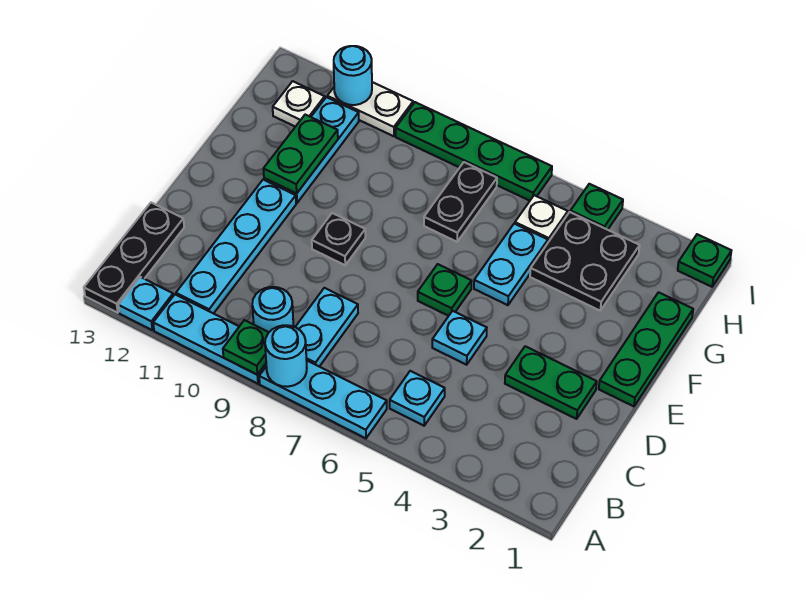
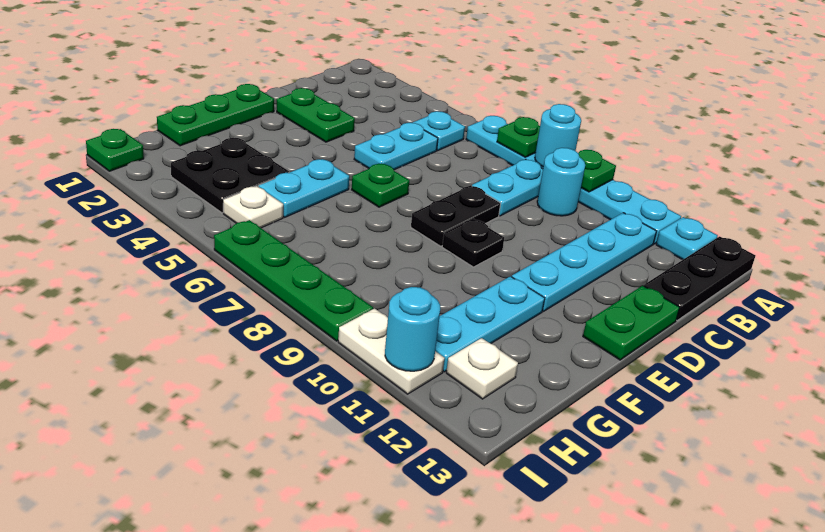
cyan 1x1 plate [432,311,487,365] -> cyan 1x2 plate [354,123,438,170]
green 1x2 plate [263,115,338,194] -> green 1x2 plate moved to [583,286,680,360]
black 1x2 plate [424,162,497,242] -> black 1x2 plate moved to [411,185,501,246]
green 1x1 plate [570,184,623,230] -> green 1x1 plate moved to [497,117,540,157]

